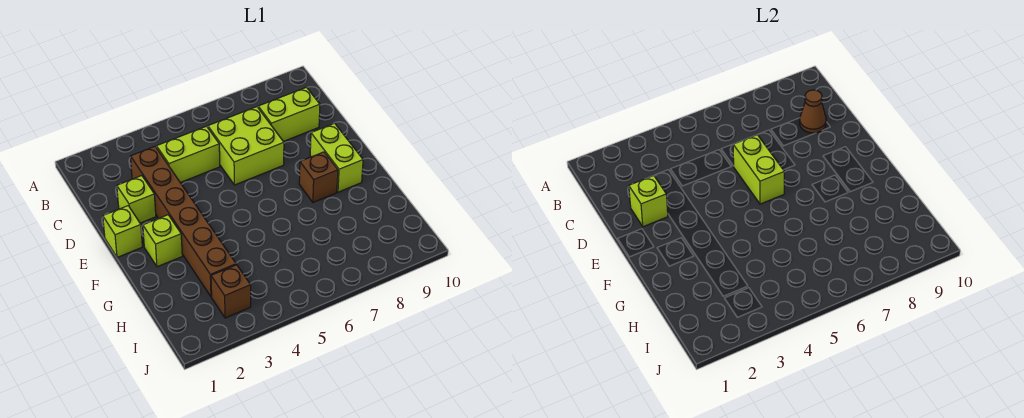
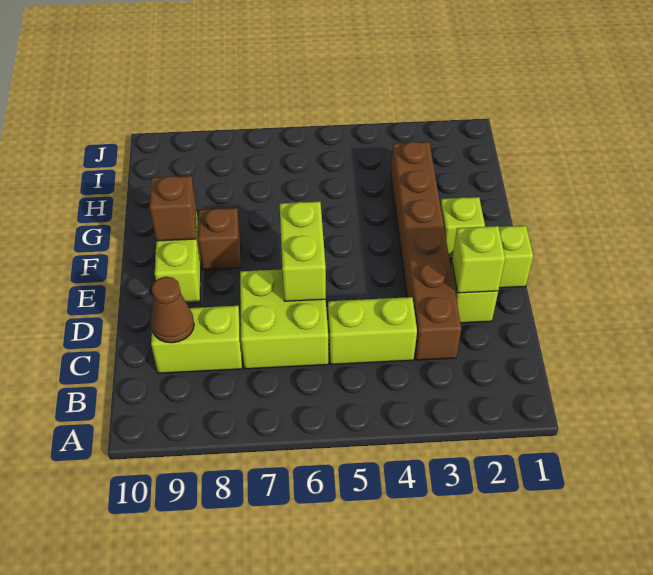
brown 1x1 brick [211,265,251,318] -> brown 1x1 brick moved to [150,176,197,241]

